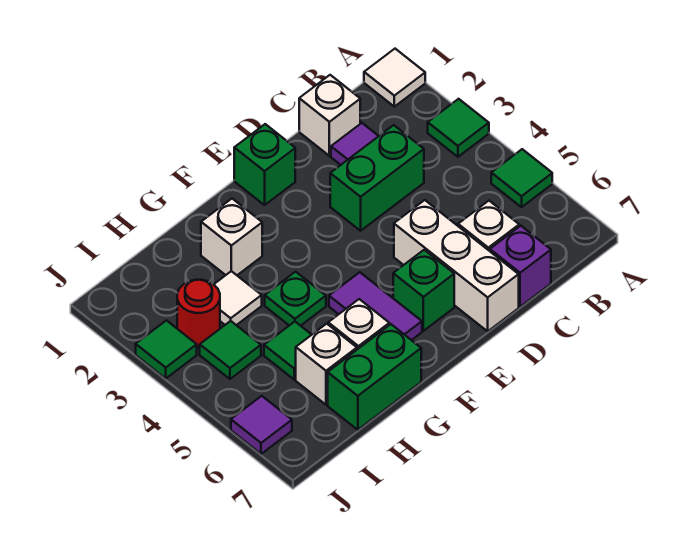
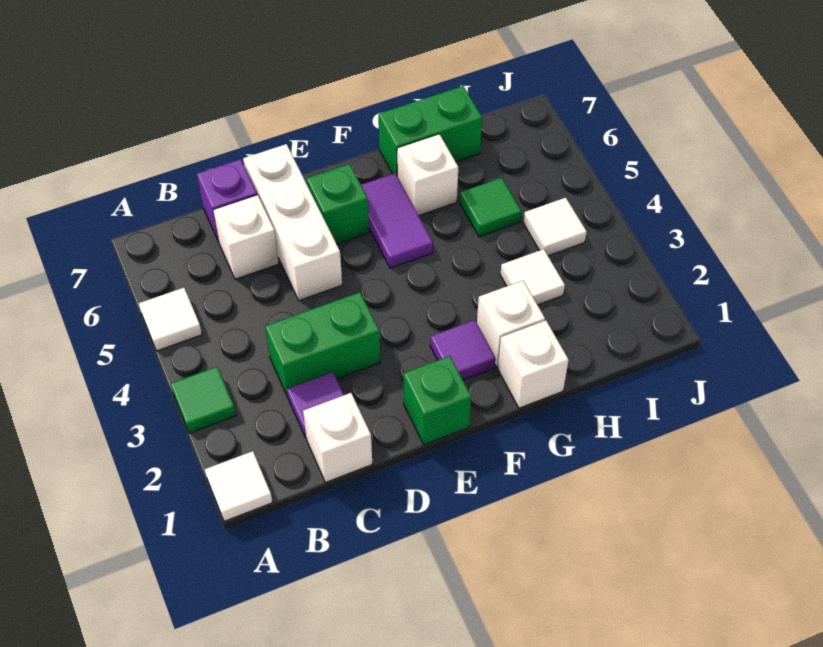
green 1x1 tile [491,149,552,207] -> white 1x1 tile [139,288,202,351]
green 1x1 plate [265,272,326,326] -> none
white 1x1 brick [296,324,357,405] -> white 1x1 brick moved to [498,321,569,408]
red 1x1 round brick [177,280,220,347] -> none
green 1x1 tile [200,321,261,379] -> white 1x1 tile [523,198,587,256]
green 1x1 tile [136,320,197,378] -> none
purple 1x1 tile [231,396,292,454] -> purple 1x1 tile moved to [430,320,495,380]

